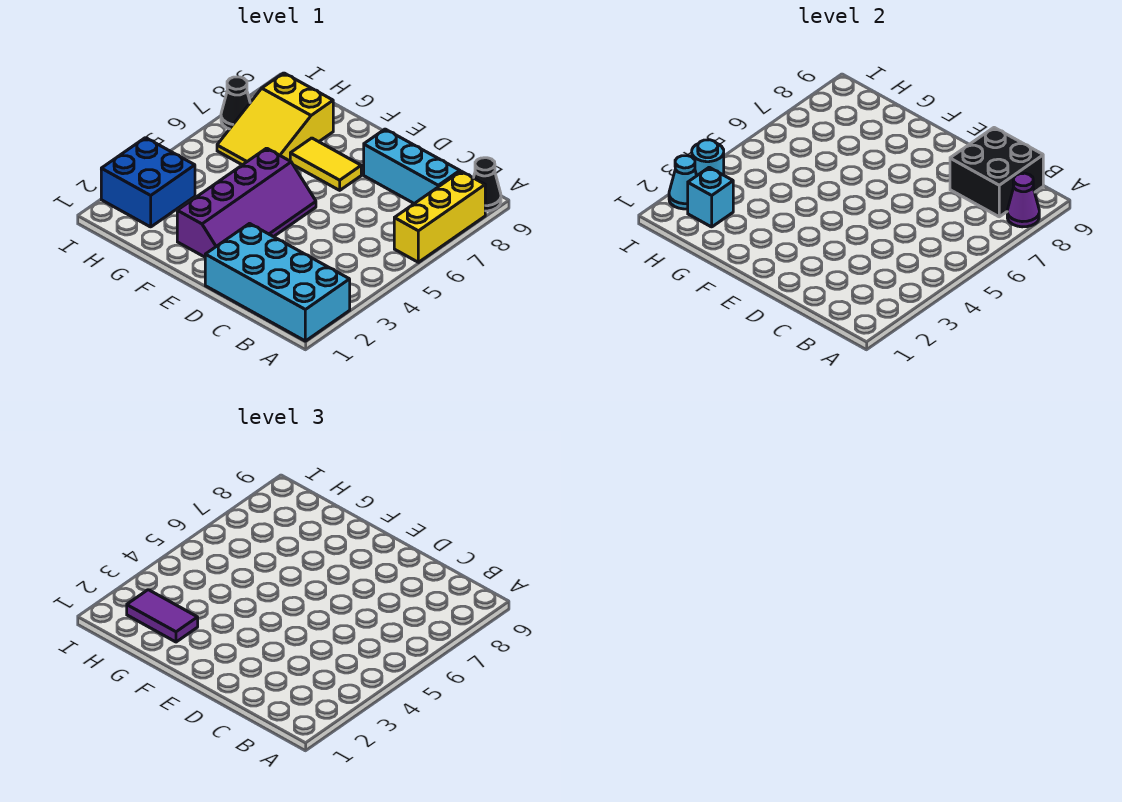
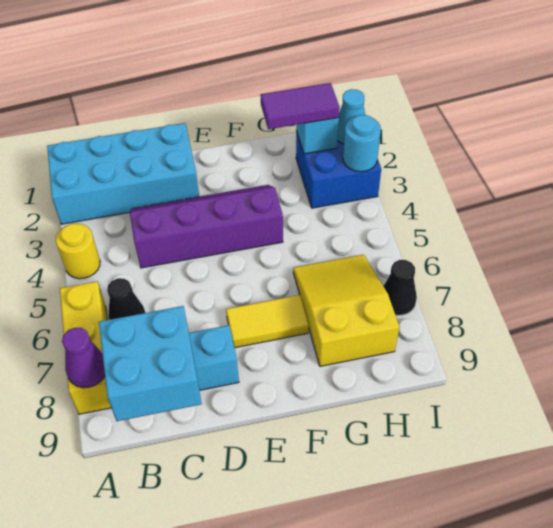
none -> yellow 1x1 round brick [56,223,100,279]
black 1x1 cone [474,158,501,211] -> black 1x1 cone moved to [107,278,145,320]
black 2x2 brick [950,128,1043,217] -> cyan 2x2 brick [99,306,202,421]
purple 2x4 slope [177,148,316,257] -> purple 2x4 slope turned to [130,185,283,268]

